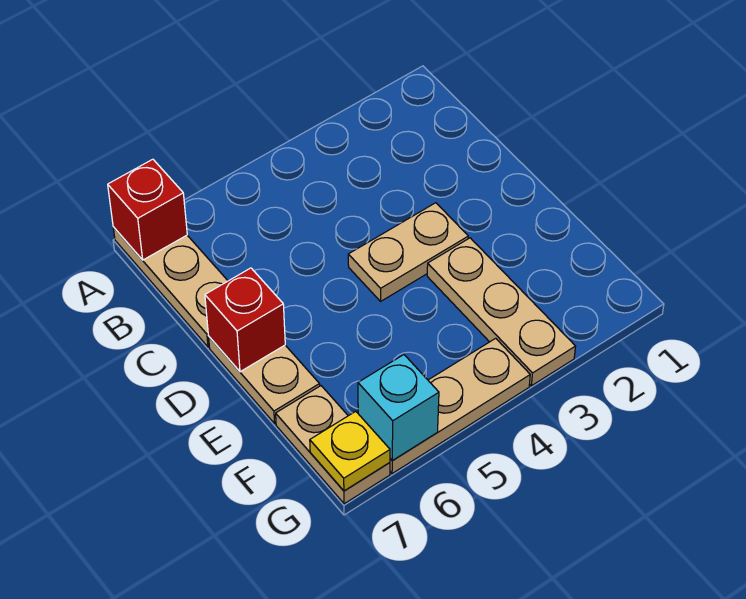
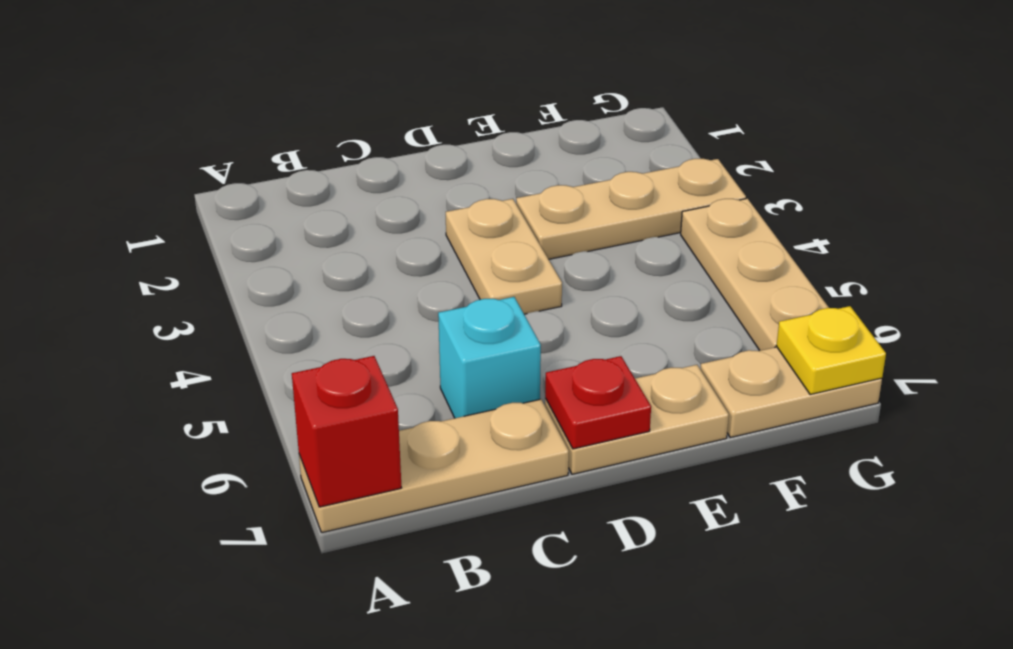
red 1x1 brick [205,268,285,372] -> red 1x1 plate [545,356,651,449]
cyan 1x1 brick [358,355,439,461] -> cyan 1x1 brick moved to [438,297,541,418]

